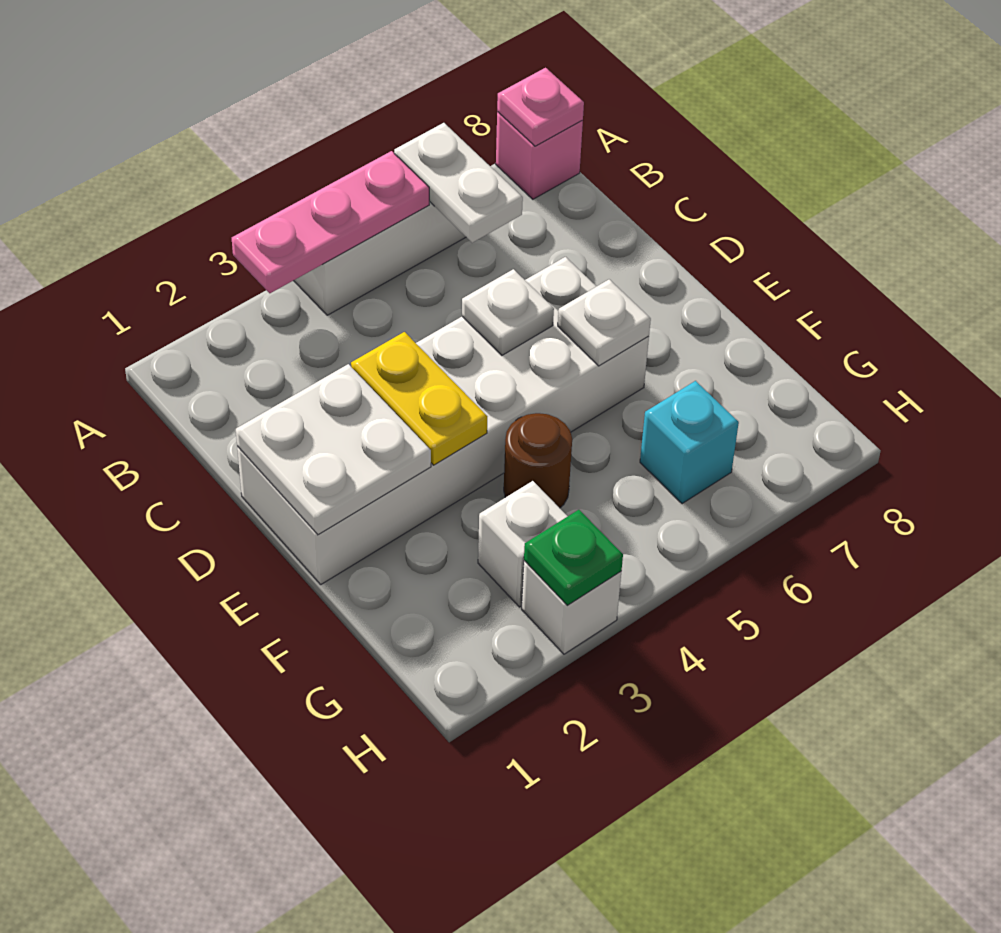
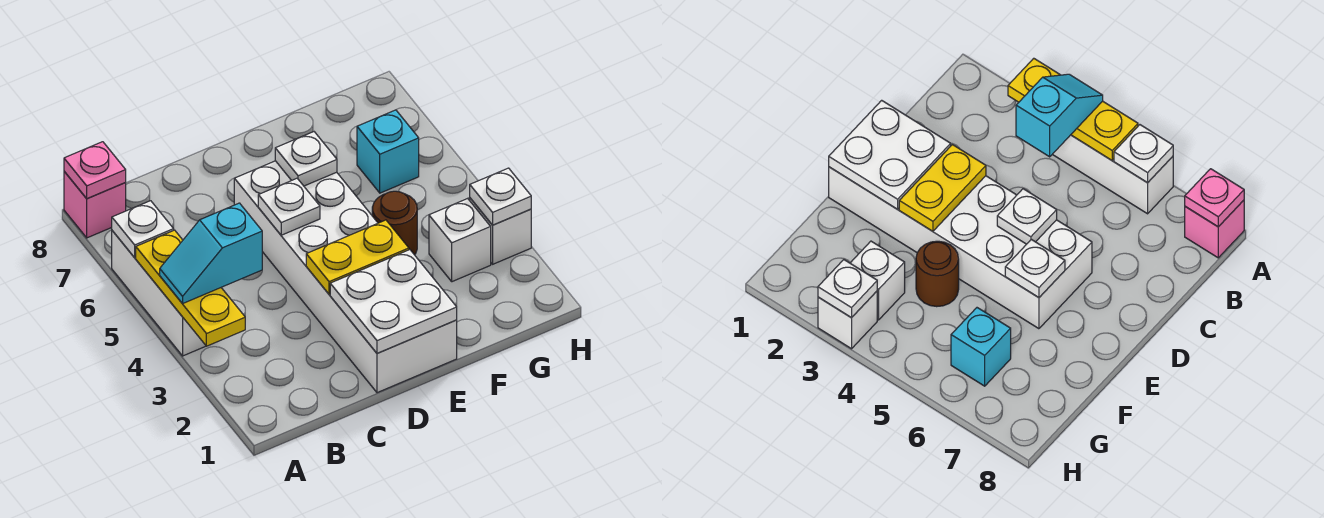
pink 1x3 plate [232,151,429,293] -> yellow 1x3 plate [136,230,245,346]
none -> cyan 1x2 slope [160,203,262,304]
white 1x2 plate [394,123,523,243] -> white 1x1 plate [112,201,174,258]
green 1x1 plate [524,510,623,605] -> white 1x1 plate [470,168,531,225]

